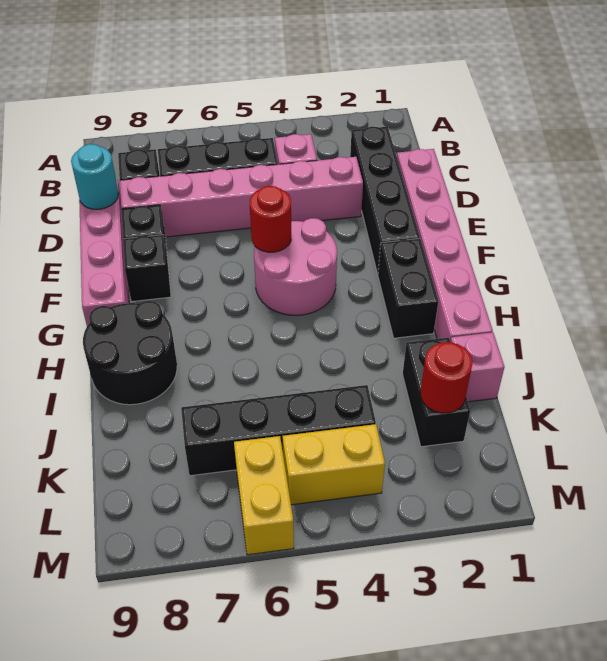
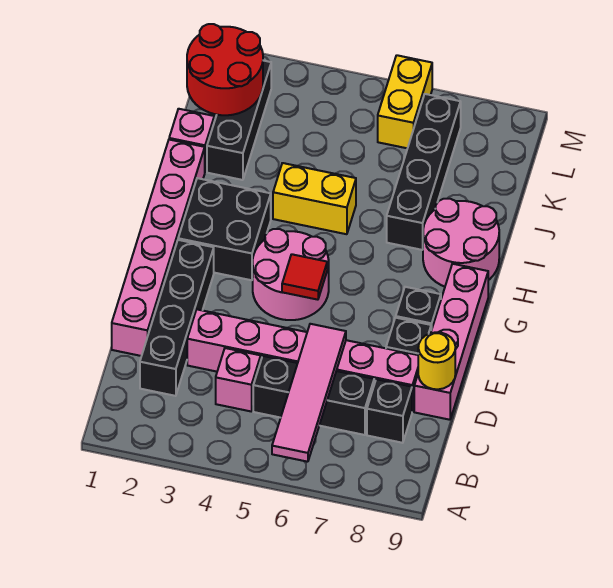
none -> pink 1x4 tile [272,324,346,462]
cyan 1x1 round brick [71,144,118,209] -> yellow 1x1 round brick [418,332,455,389]
red 1x1 round brick [250,186,291,252] -> red 1x1 tile [282,254,327,300]
black 1x2 brick [378,239,438,338] -> black 2x2 brick [178,178,271,280]
black 2x2 round brick [83,301,177,405] -> pink 2x2 round brick [423,199,499,287]
black 1x2 brick [403,338,470,447] -> black 1x3 brick [207,61,271,180]
red 1x1 round brick [420,342,472,413] -> red 2x2 round brick [187,24,263,115]
black 1x4 brick [181,385,376,476] -> black 1x4 brick turned to [387,94,461,250]
yellow 1x2 brick [283,424,385,505] -> yellow 1x2 brick moved to [273,163,356,234]

